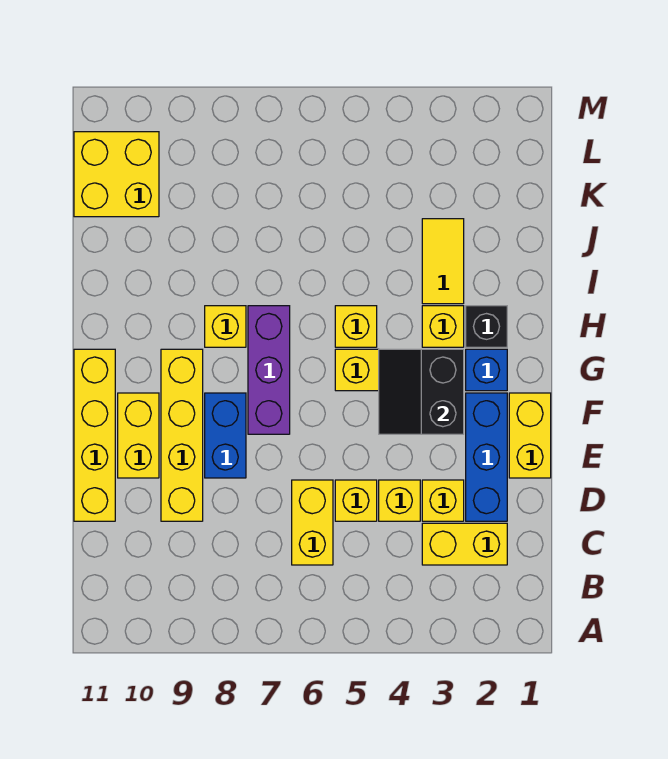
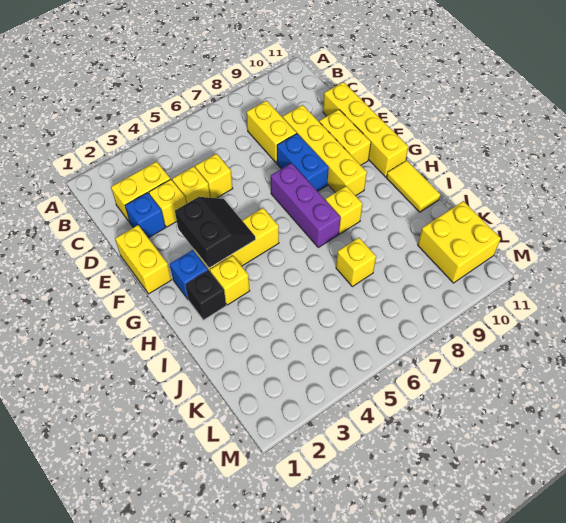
yellow 1x2 brick [292,480,333,565] -> yellow 1x2 brick moved to [247,101,297,163]
blue 1x3 brick [466,393,507,521] -> blue 1x1 brick [125,193,165,238]
yellow 1x1 brick [335,306,377,347] -> yellow 1x1 brick moved to [336,238,376,287]
yellow 1x2 tile [422,219,464,304] -> yellow 1x2 tile moved to [387,160,440,212]

